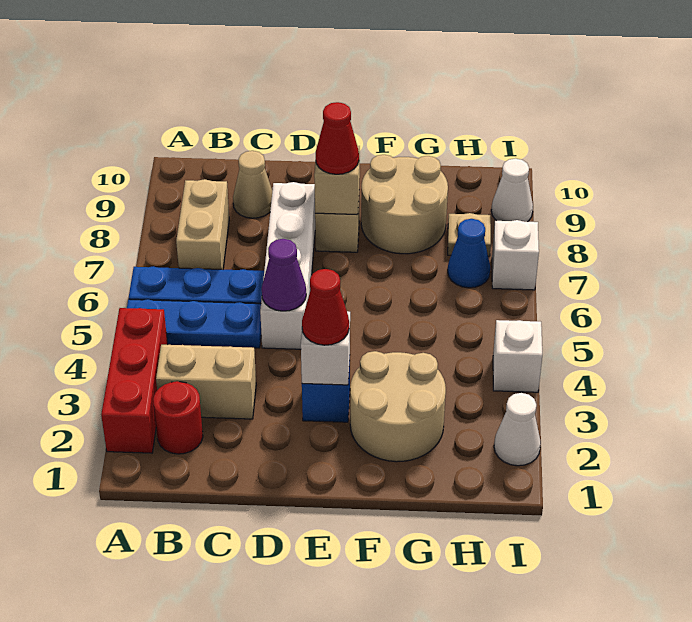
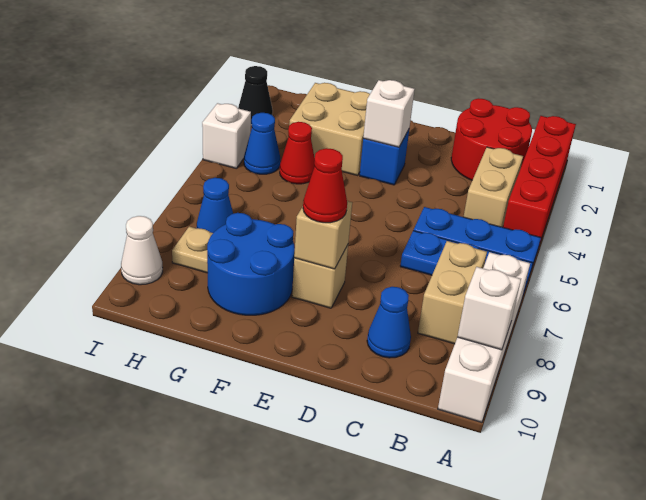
red 1x3 brick [101,308,168,453] -> red 1x4 brick [503,116,576,245]
red 1x1 round brick [153,381,203,454] -> red 2x2 round brick [451,98,532,180]
tan 1x2 brick [156,345,256,419] -> tan 1x2 brick turned to [464,147,523,227]
tan 1x1 cone [233,151,272,218] -> blue 1x1 cone [367,287,411,358]
white 1x4 brick [260,182,315,349] -> white 1x4 brick moved to [438,252,530,422]
purple 1x1 cone [262,239,306,311] -> none
red 1x1 cone [302,269,349,345] -> red 1x1 cone moved to [280,122,315,184]
tan 2x2 round brick [350,351,446,462] -> tan 2x2 brick [289,83,370,175]
tan 2x2 round brick [361,155,448,254] -> blue 2x2 round brick [207,213,295,315]
none -> blue 1x1 cone [244,113,280,174]
white 1x1 cone [494,393,541,466] -> black 1x1 cone [238,66,273,125]
white 1x1 brick [492,220,539,290] -> white 1x1 brick moved to [457,267,521,350]

